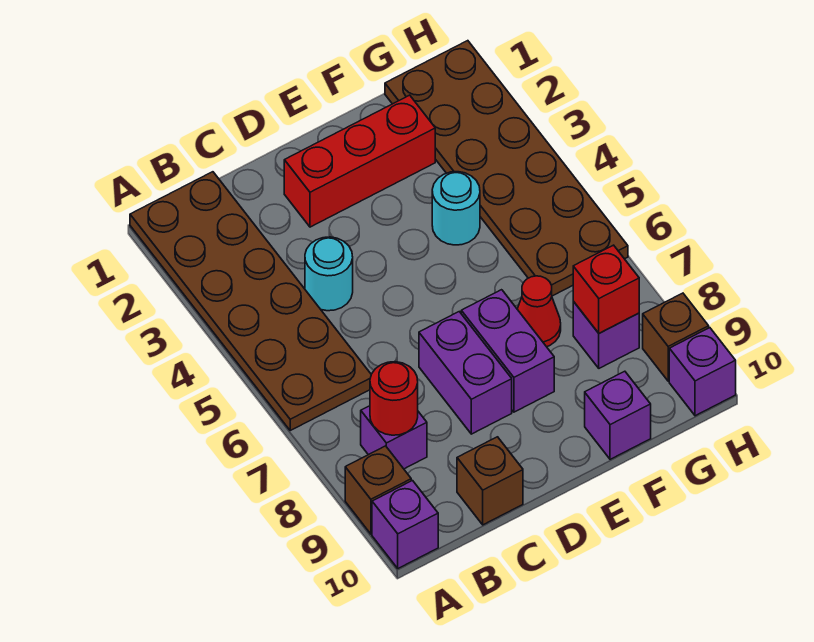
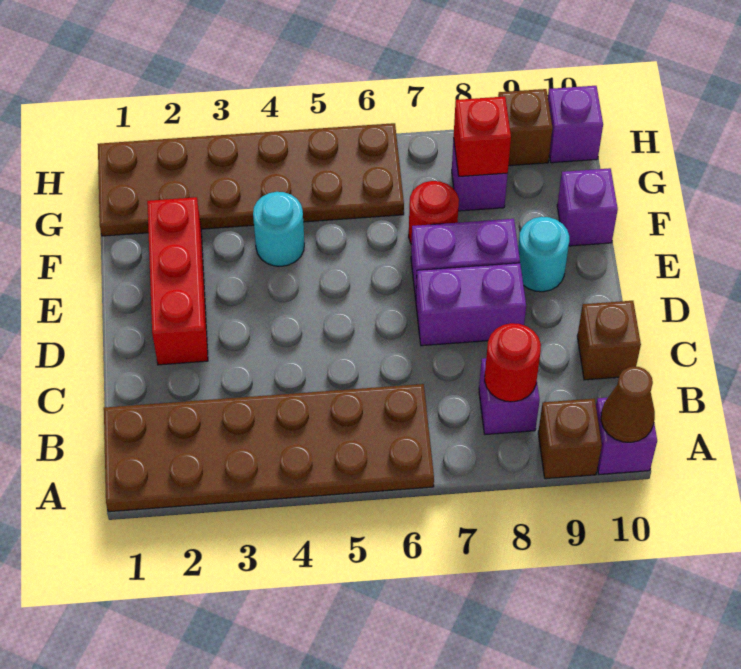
none -> brown 1x1 cone [601,366,655,442]
cyan 1x1 round brick [305,237,353,311] -> cyan 1x1 round brick moved to [518,217,569,292]
red 1x1 cone [517,276,561,347] -> red 1x1 round brick [409,181,459,244]

